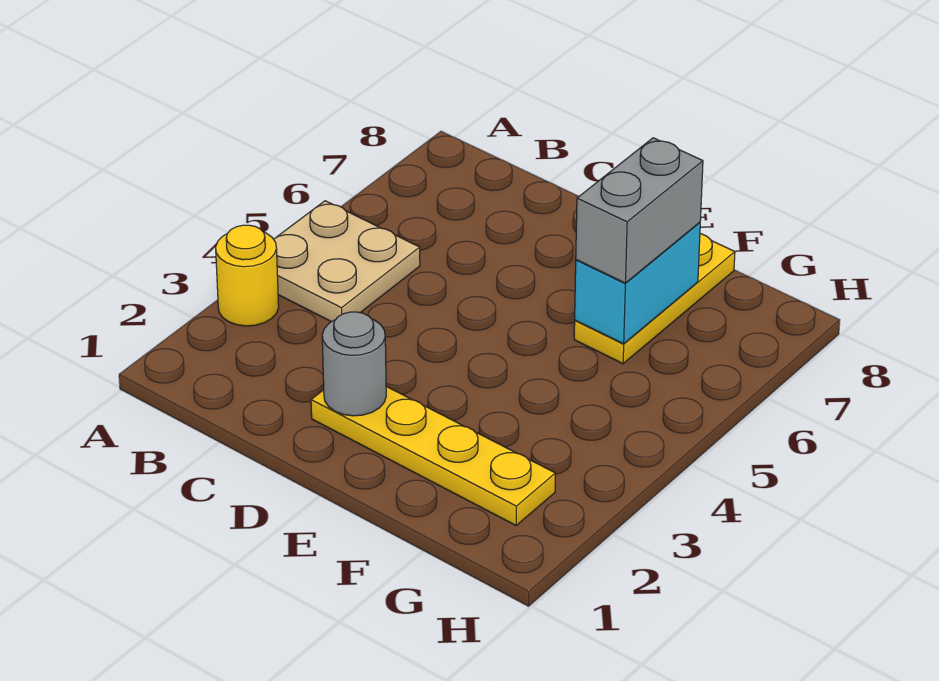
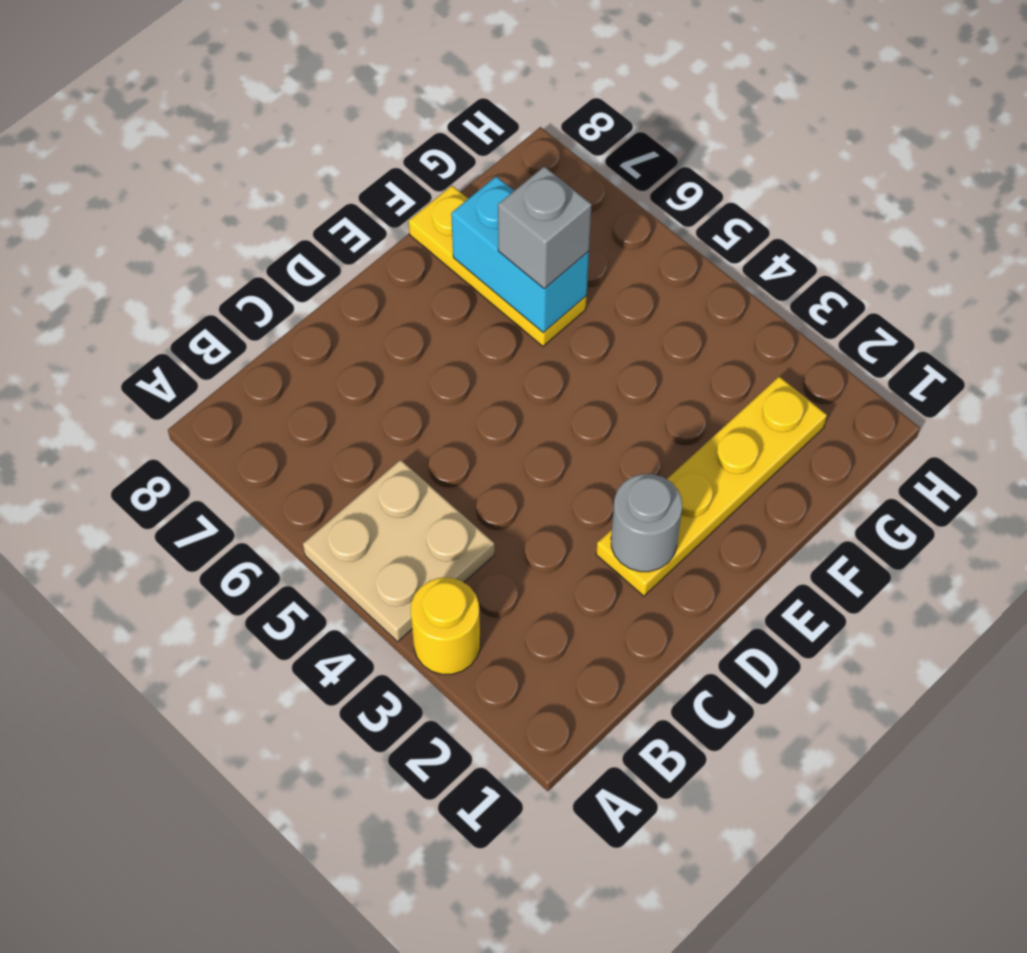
grey 1x2 brick [576,138,703,283] -> grey 1x1 brick [498,166,592,289]

